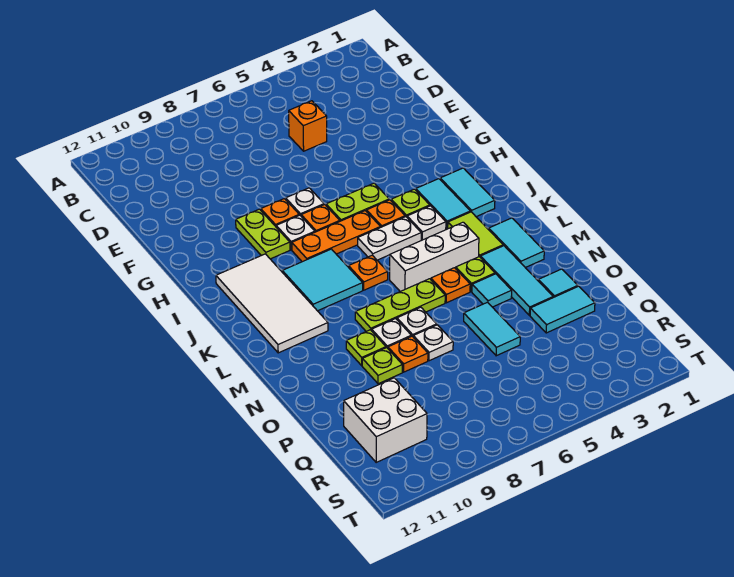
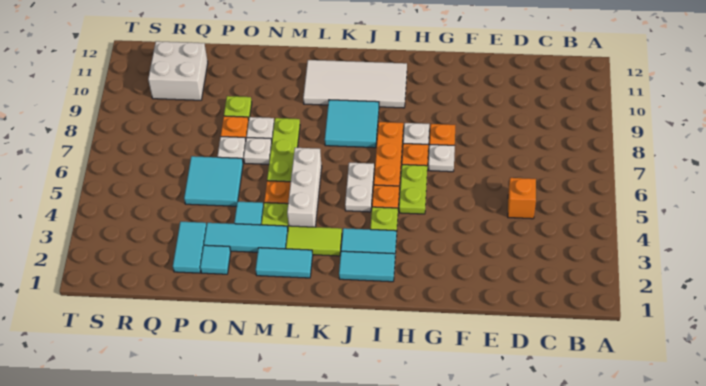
lime 1x2 plate [236,209,290,259] -> none
white 1x1 plate [407,206,446,240] -> none
orange 1x1 plate [349,255,388,290] -> none
lime 1x1 plate [346,330,386,366] -> none
cyan 1x2 tile [464,302,520,356] -> cyan 2x2 tile [184,156,243,206]

